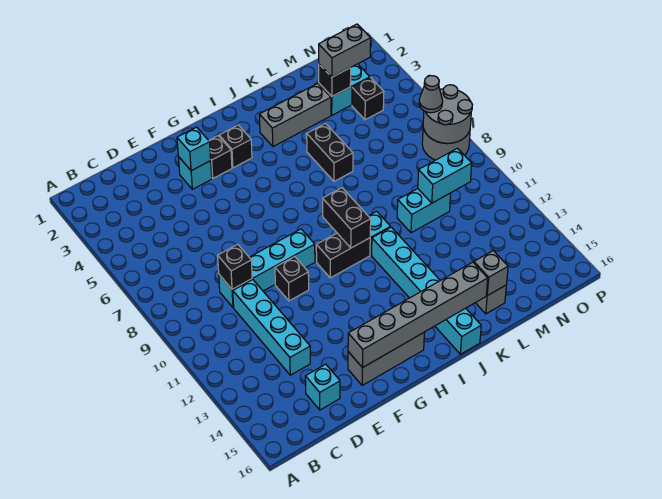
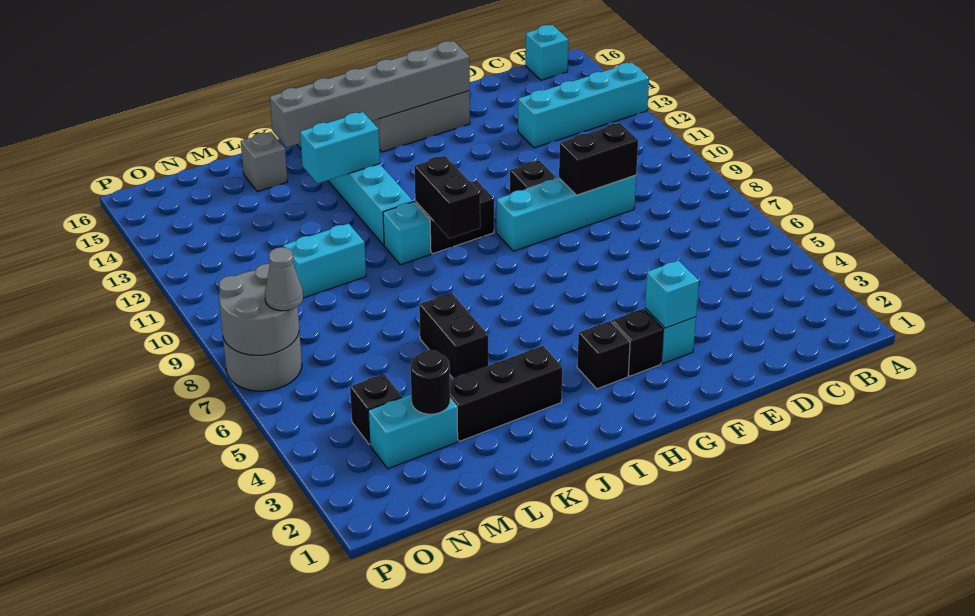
black 1x1 brick [218,244,252,289] -> black 1x2 brick [559,123,638,195]
cyan 1x4 brick [233,280,310,375] -> cyan 1x4 brick turned to [518,63,649,148]
cyan 1x1 brick [305,364,340,410] -> cyan 1x1 brick moved to [525,25,568,80]
grey 1x3 brick [259,84,331,147] -> black 1x3 brick [450,346,562,441]
grey 1x1 brick [474,251,508,296] -> none
black 1x1 brick [319,64,351,96] -> black 1x1 round brick [410,350,450,414]
grey 1x2 brick [319,24,371,77] -> none
cyan 1x2 brick [418,148,472,203] -> cyan 1x2 brick moved to [300,112,380,183]

